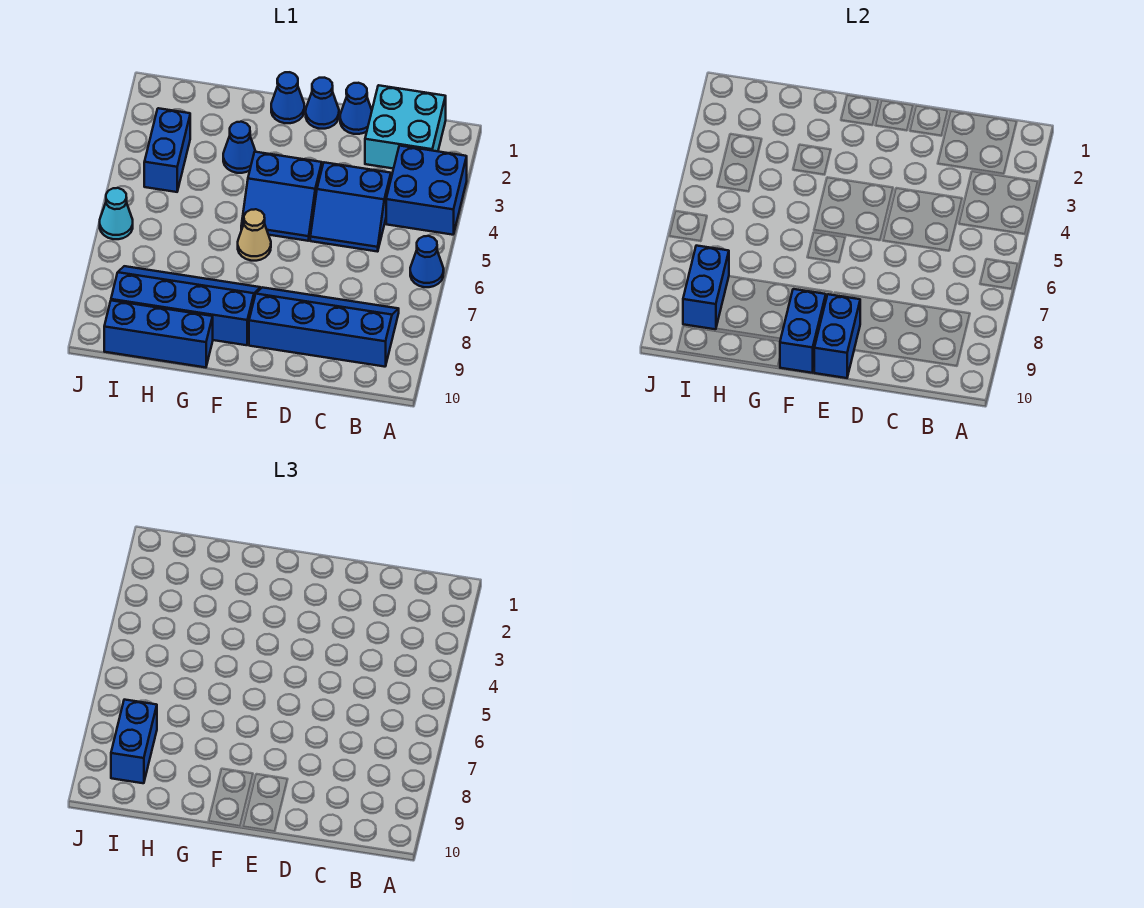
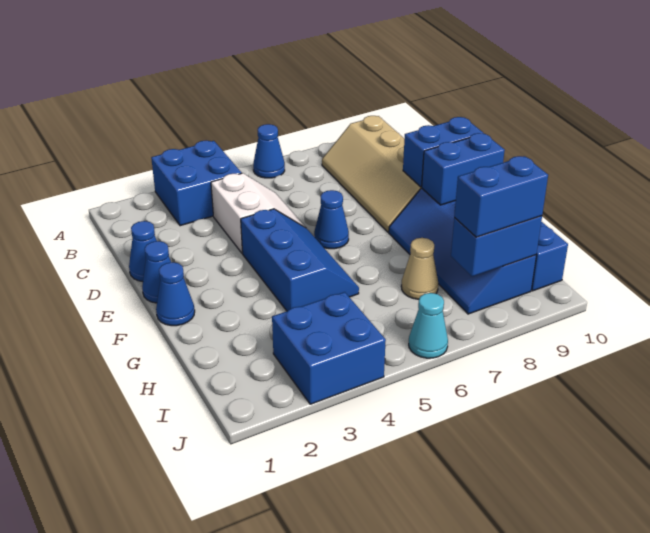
cyan 2x2 brick [365,85,446,169] -> none
blue 2x4 slope [249,287,399,367] -> tan 2x4 slope [322,116,422,232]
blue 2x2 slope [310,162,391,252] -> white 2x2 slope [211,173,305,253]
blue 2x2 slope [241,152,322,241] -> blue 2x3 slope [241,209,359,311]
tan 1x1 cone [238,209,271,261] -> tan 1x1 cone moved to [401,238,438,299]
blue 1x1 cone [223,122,256,173] -> blue 1x1 cone moved to [314,190,349,249]
blue 1x2 brick [144,108,190,192] -> blue 2x2 brick [272,292,386,404]

